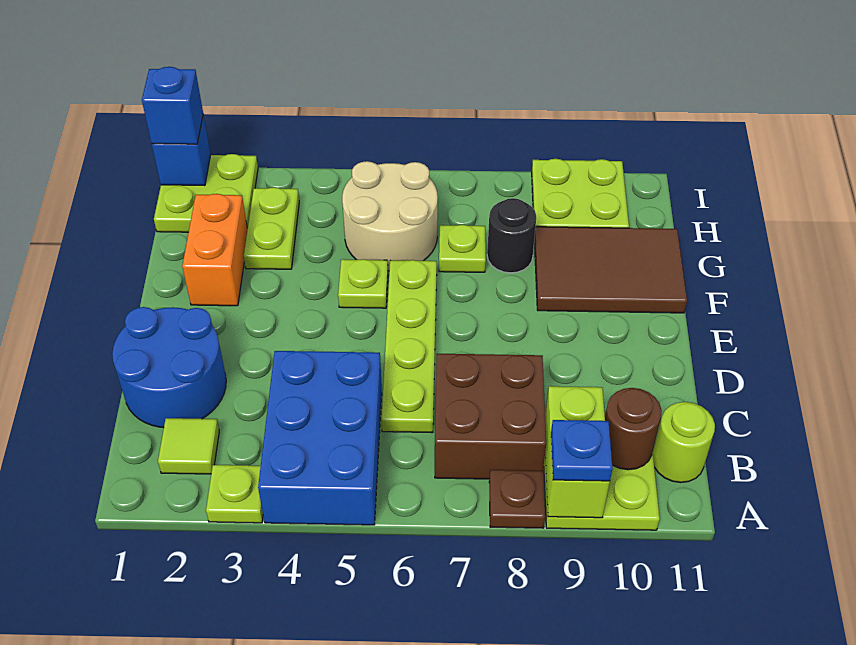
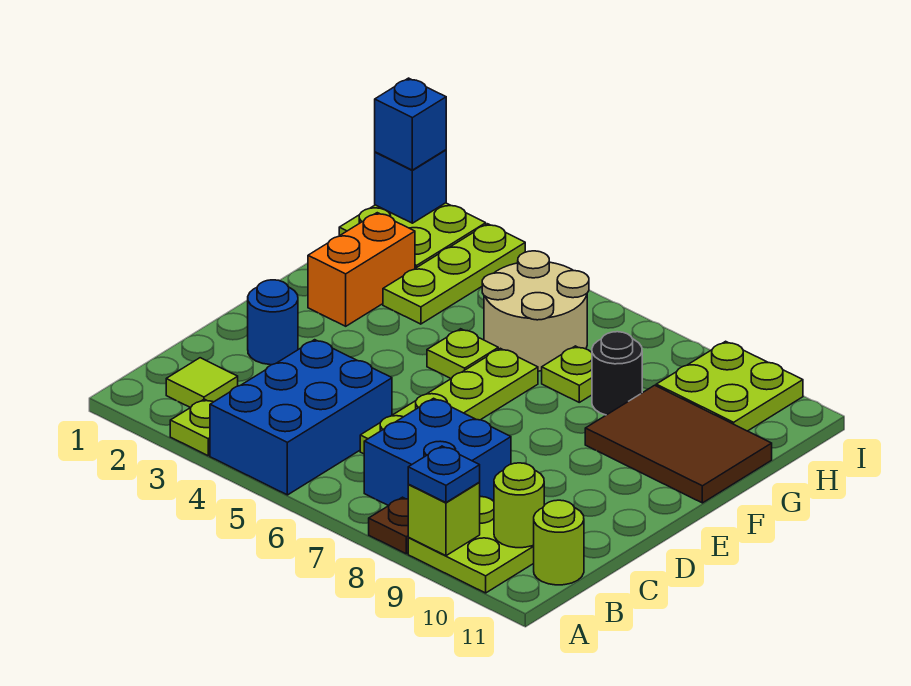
lime 1x2 brick [545,386,610,518] -> lime 1x1 brick [408,483,480,556]
brown 2x2 brick [435,354,546,479] -> blue 2x2 brick [364,398,511,506]
brown 1x1 round brick [605,388,662,470] -> lime 1x1 round brick [494,463,544,548]
blue 2x2 round brick [112,307,226,428] -> blue 1x1 round brick [248,280,298,365]
lime 1x2 plate [244,187,299,269] -> lime 1x3 plate [383,224,525,324]

